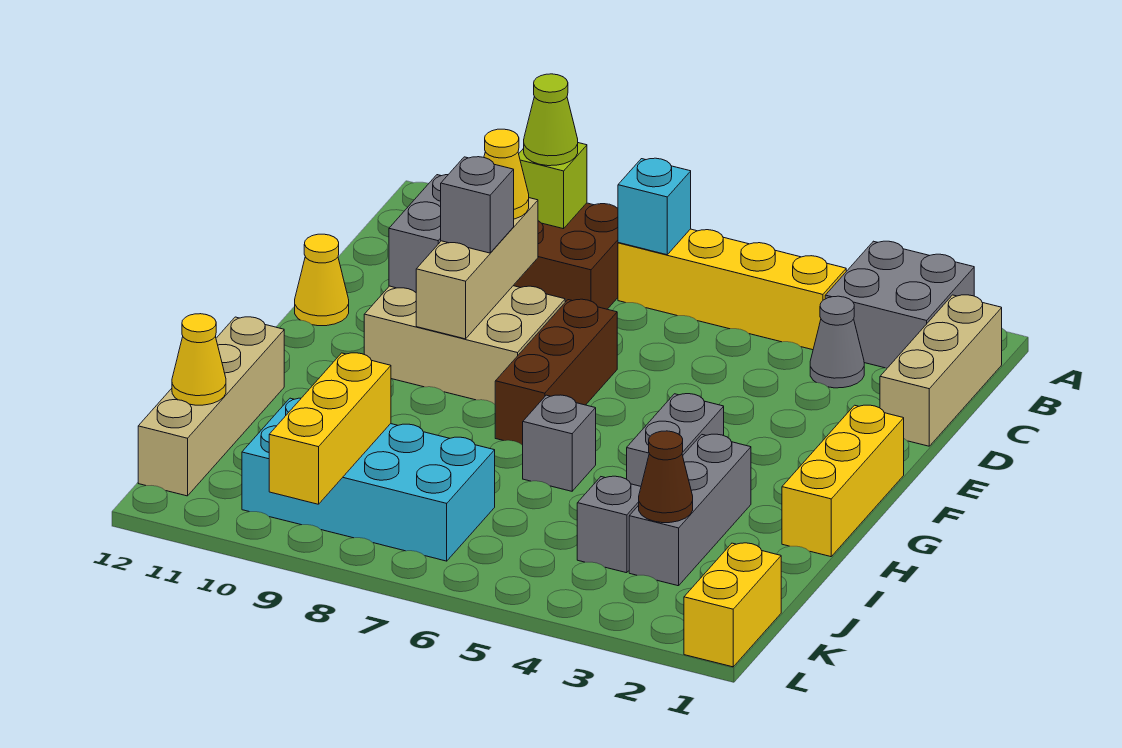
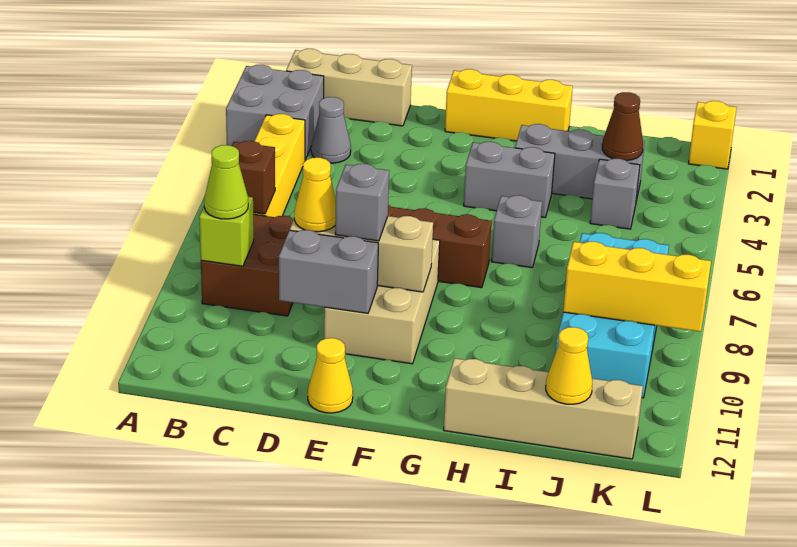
cyan 1x1 brick [618,158,691,255] -> brown 1x1 brick [232,141,275,214]
yellow 1x2 brick [684,543,781,667] -> yellow 1x1 brick [689,101,737,169]

